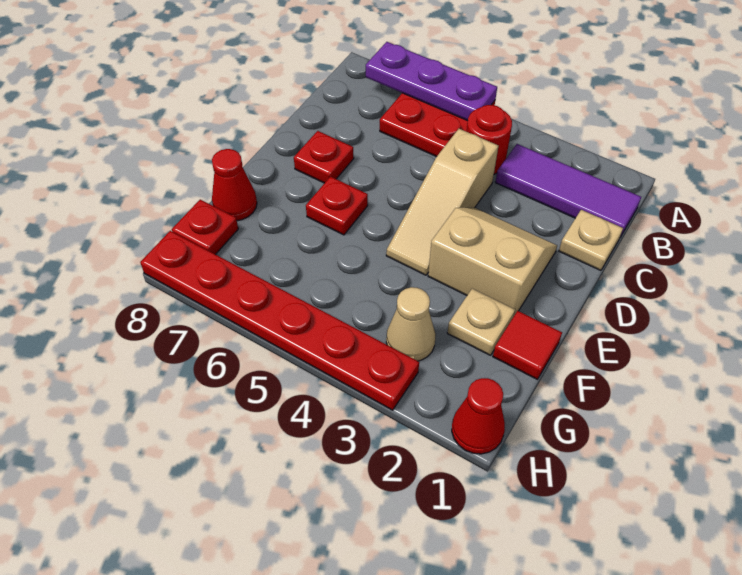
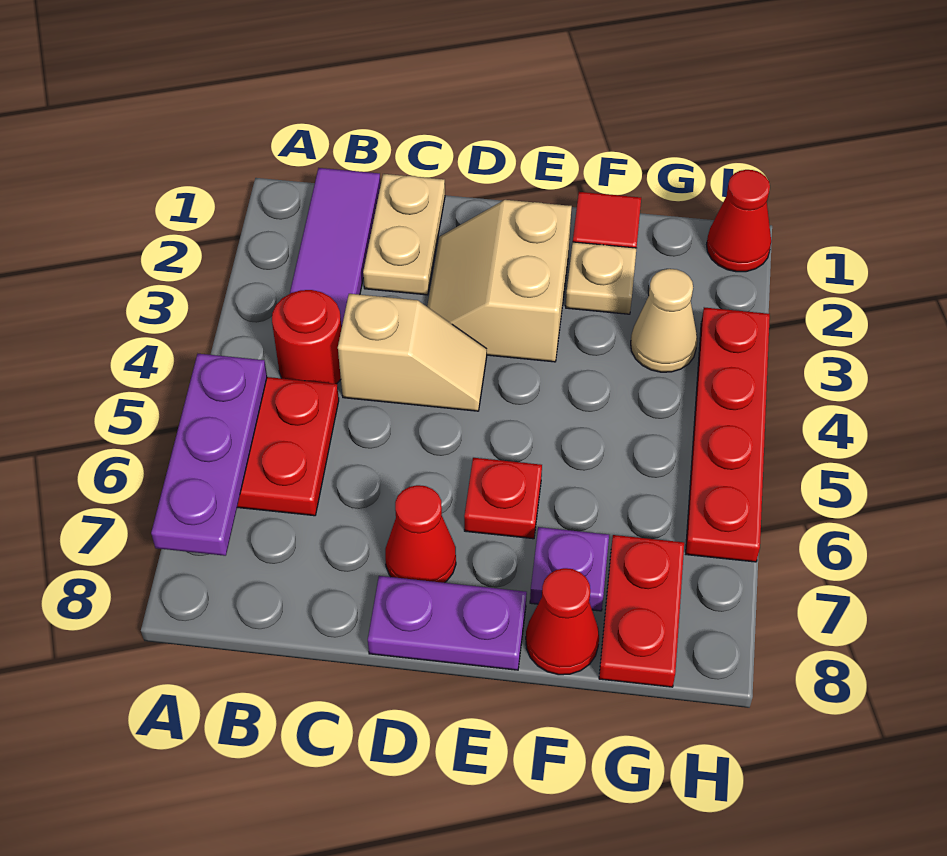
tan 1x1 plate [559,210,623,270] -> tan 1x2 plate [363,174,445,295]
tan 1x3 slope [386,129,498,275] -> tan 1x2 slope [338,294,487,411]
red 1x1 plate [294,131,354,183] -> red 1x1 cone [385,485,456,583]
none -> purple 1x2 plate [368,576,527,670]
none -> purple 1x1 plate [530,527,609,611]
red 1x1 plate [172,200,238,255] -> red 1x2 plate [599,535,684,687]
red 1x6 plate [140,231,419,410] -> red 1x4 plate [686,307,770,562]

